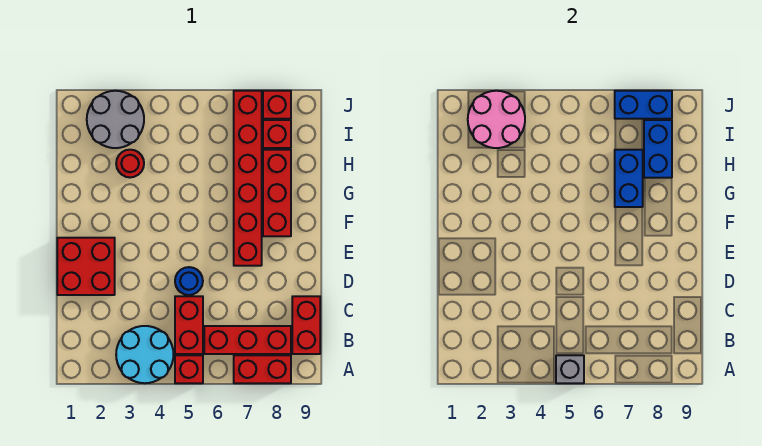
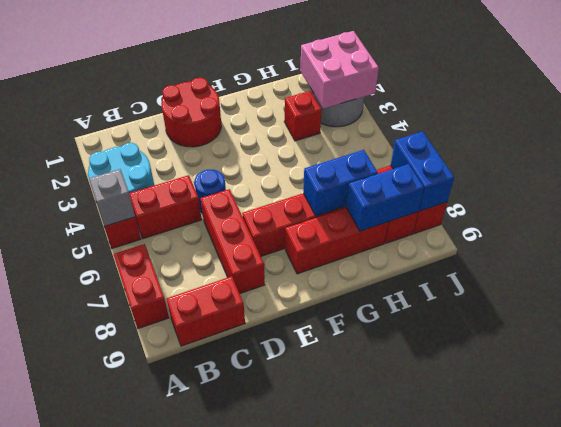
red 1x3 brick [204,326,291,354] -> red 1x3 brick moved to [201,189,265,294]
red 2x2 brick [57,238,115,295] -> red 2x2 round brick [161,78,221,147]
red 1x1 round brick [116,150,144,177] -> red 1x1 brick [284,91,322,141]
pink 2x2 round brick [468,91,525,148] -> pink 2x2 brick [300,31,379,109]

